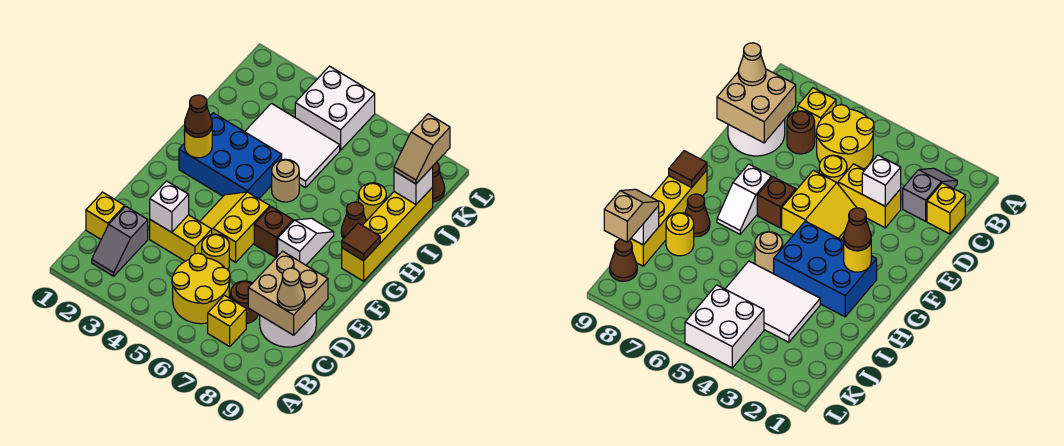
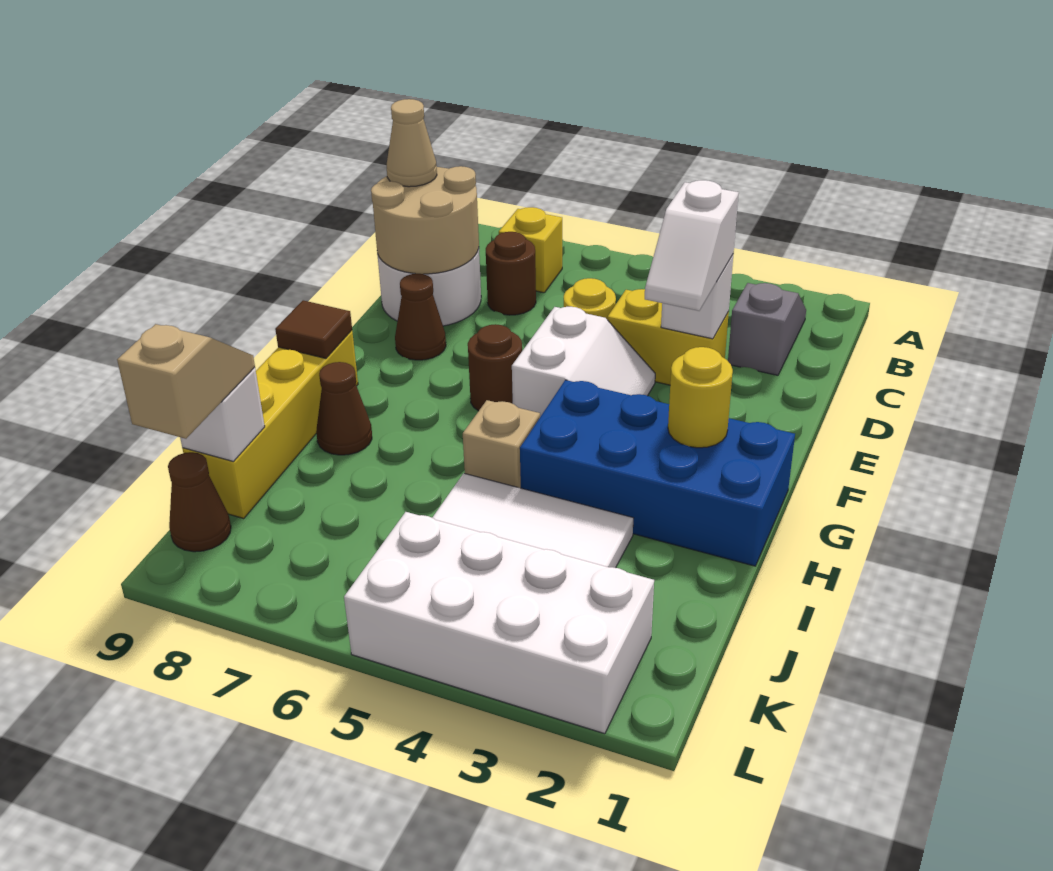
yellow 2x2 round brick [172,253,230,324] -> none
yellow 1x1 brick [86,192,125,239] -> none
tan 2x2 brick [248,251,328,335] -> tan 2x2 round brick [371,166,479,274]
yellow 2x2 slope [200,192,270,262] -> white 2x2 slope [512,307,655,417]
brown 1x1 brick [254,207,293,258] -> brown 1x1 round brick [468,324,522,411]
white 1x2 slope [278,218,334,265] -> white 1x2 slope moved to [645,180,739,311]
blue 2x3 brick [179,113,282,199] -> blue 2x4 brick [520,380,795,566]
brown 1x1 cone [185,95,212,137] -> brown 1x1 cone moved to [395,274,446,360]
tan 1x1 round brick [272,159,299,202] -> tan 1x1 brick [463,400,540,488]
yellow 1x1 round brick [359,183,386,221] -> none
white 2x2 brick [295,66,375,150] -> white 2x4 brick [344,512,654,734]

